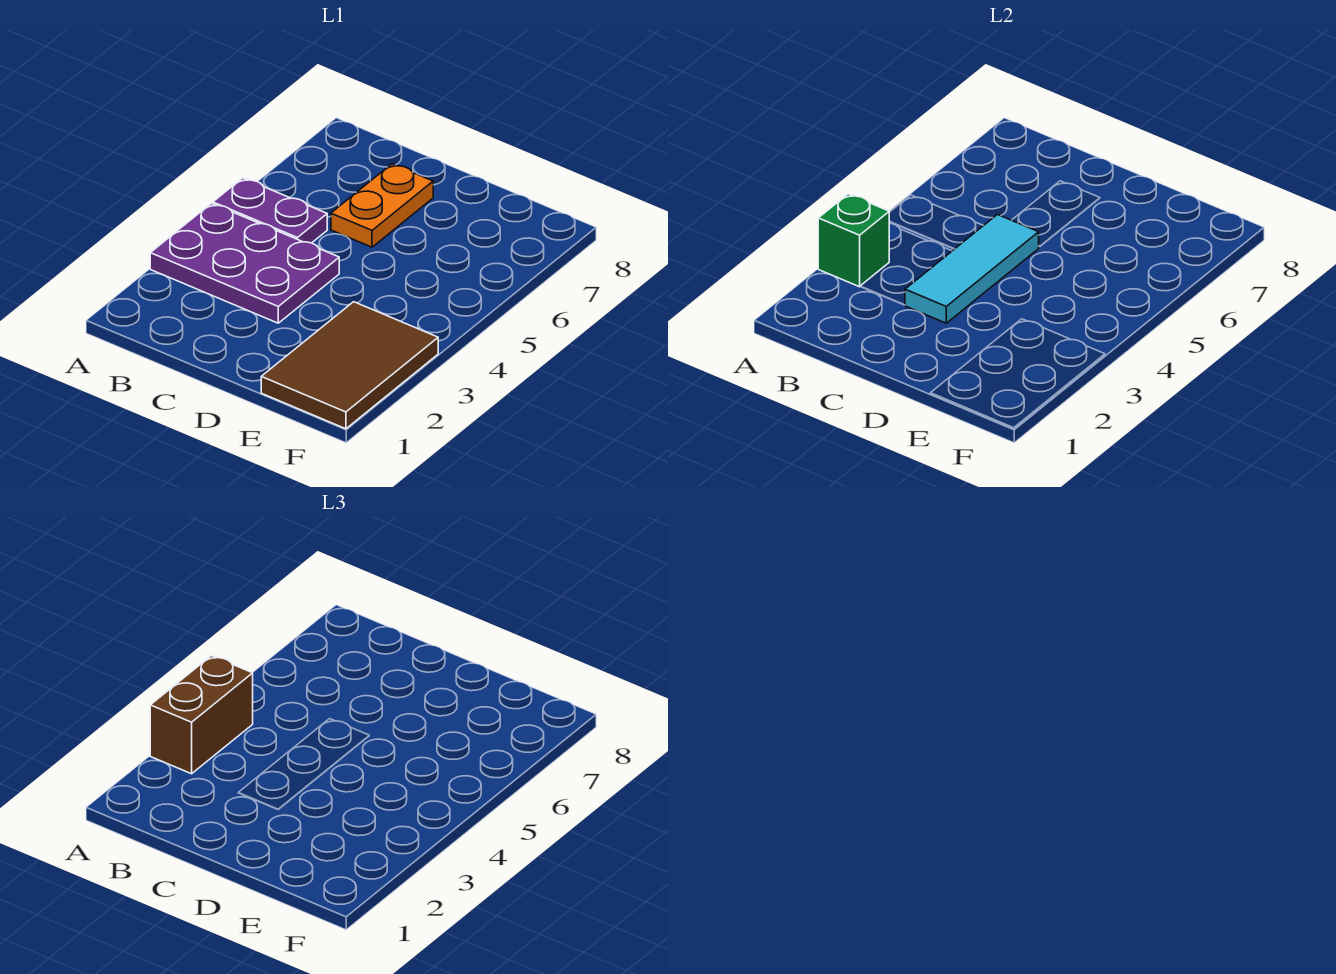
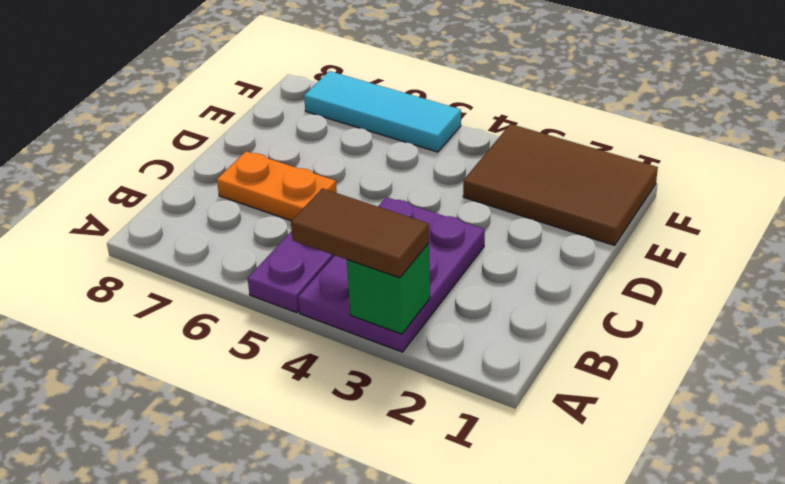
brown 1x2 brick [150,656,253,774] -> brown 1x2 tile [291,188,429,278]
cyan 1x3 tile [905,215,1039,323] -> cyan 1x3 tile moved to [304,71,461,152]

